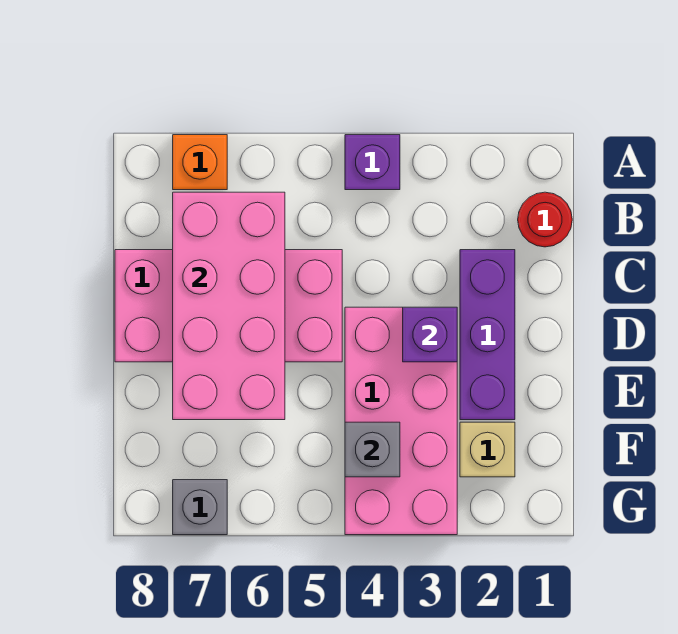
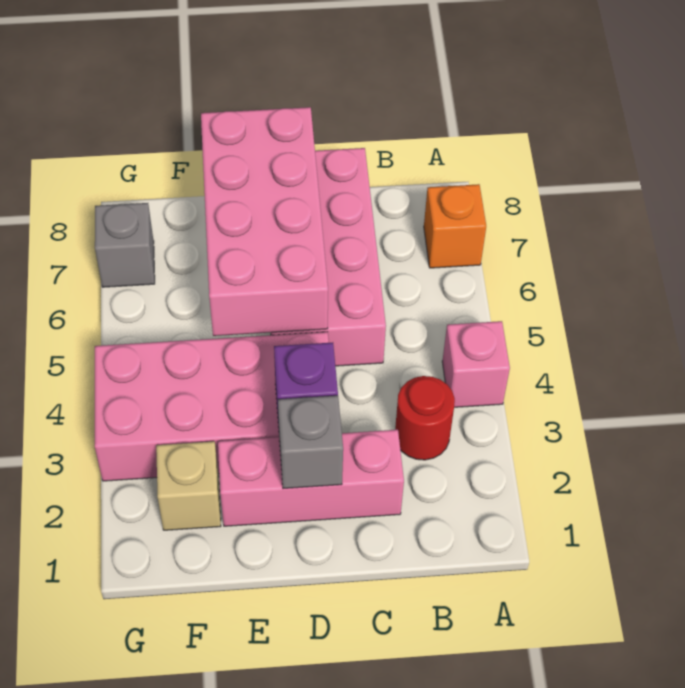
purple 1x1 brick [345,135,400,190] -> pink 1x1 brick [442,321,510,407]
red 1x1 round brick [518,192,572,247] -> red 1x1 round brick moved to [395,376,455,460]
pink 2x4 brick [173,192,285,420] -> pink 2x4 brick turned to [201,107,328,336]
purple 1x3 brick [460,250,515,420] -> pink 1x3 brick [218,430,404,526]
grey 1x1 brick [345,422,400,477] -> grey 1x1 brick moved to [278,396,343,488]

